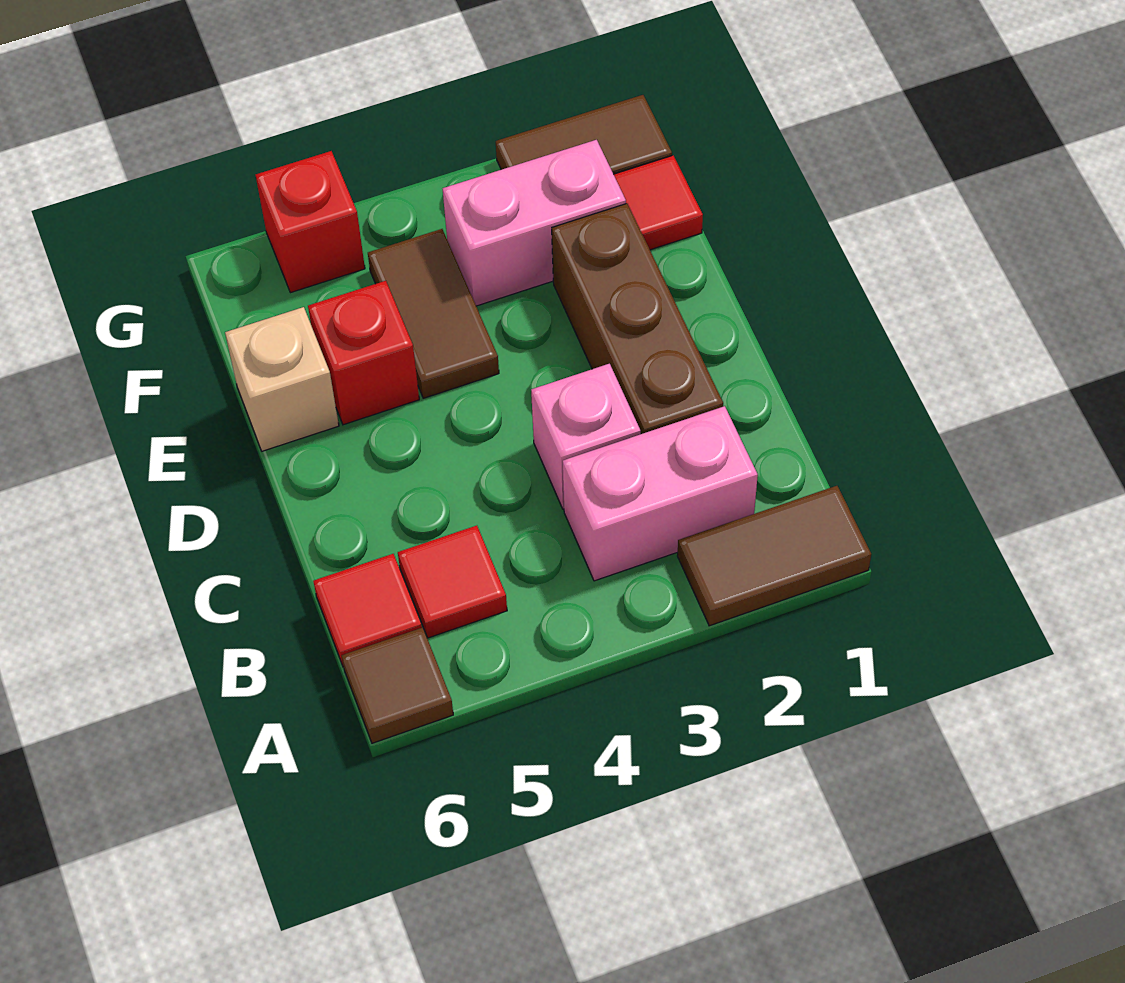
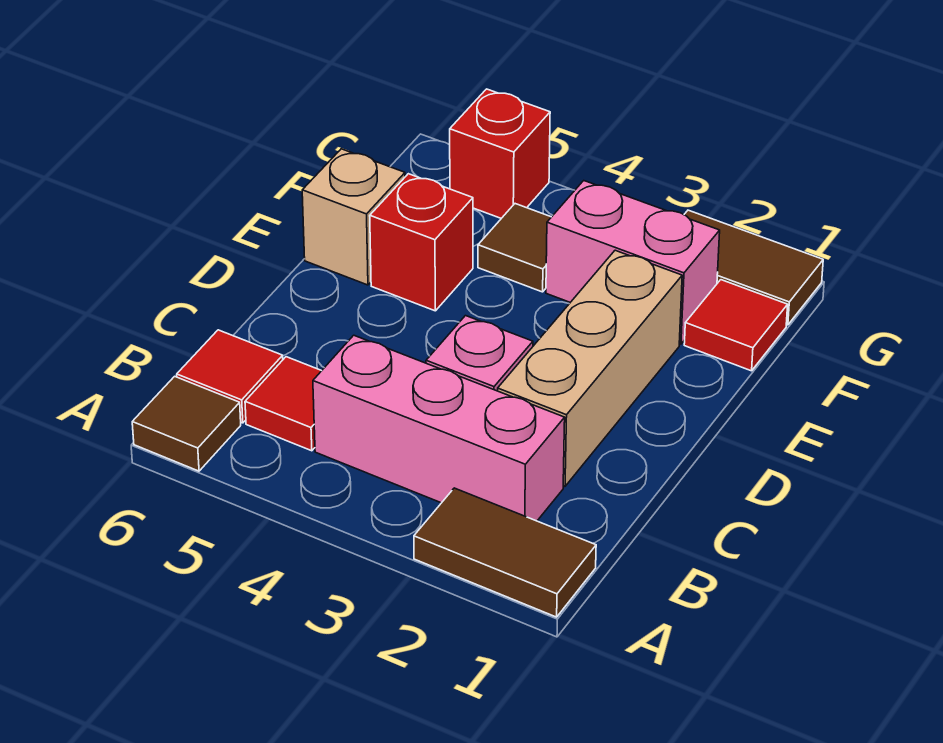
pink 1x2 brick [563,406,758,581] -> pink 1x3 brick [313,335,565,521]
brown 1x3 brick [552,204,723,434] -> tan 1x3 brick [498,250,682,486]
brown 1x2 tile [368,229,499,398] -> brown 1x1 tile [478,204,551,292]

